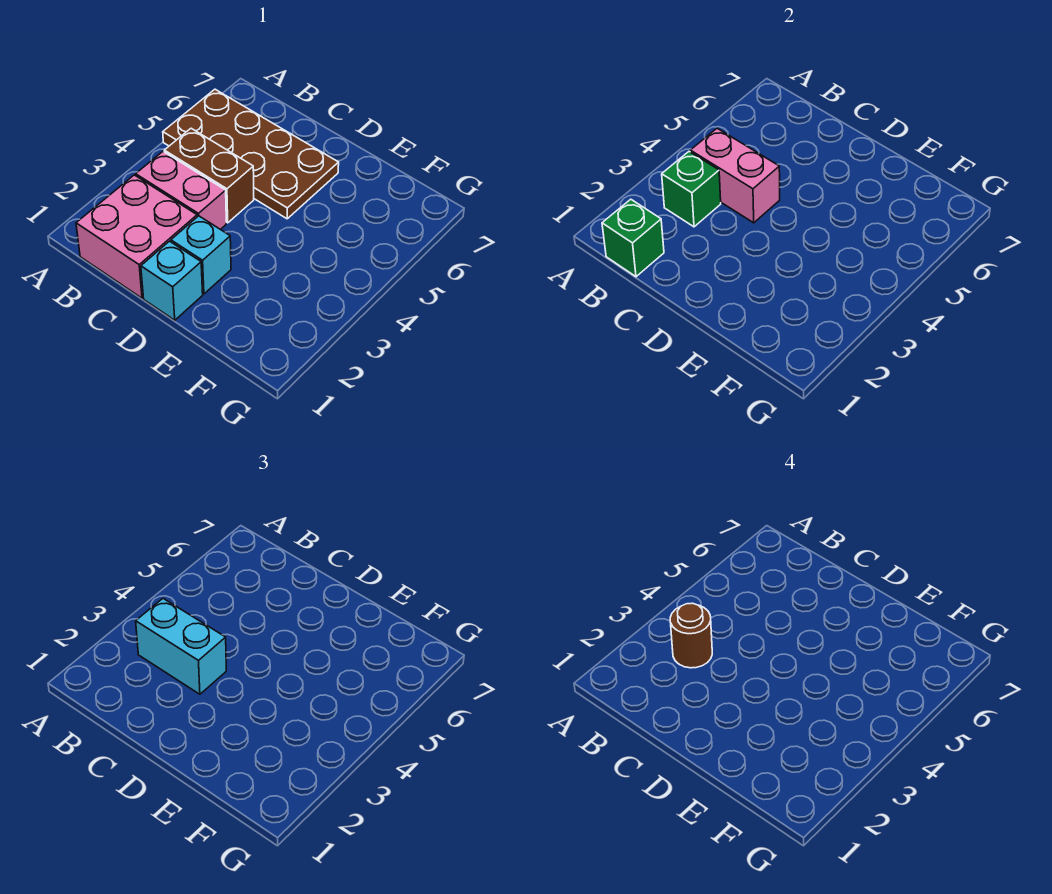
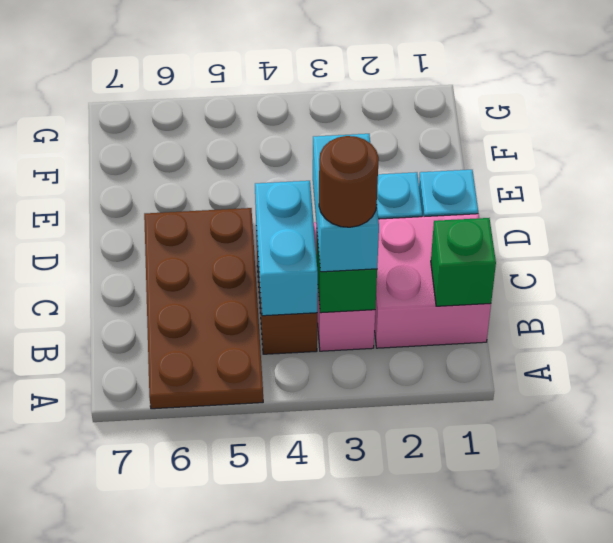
pink 1x2 brick [690,128,780,223] -> cyan 1x2 brick [255,181,318,316]

